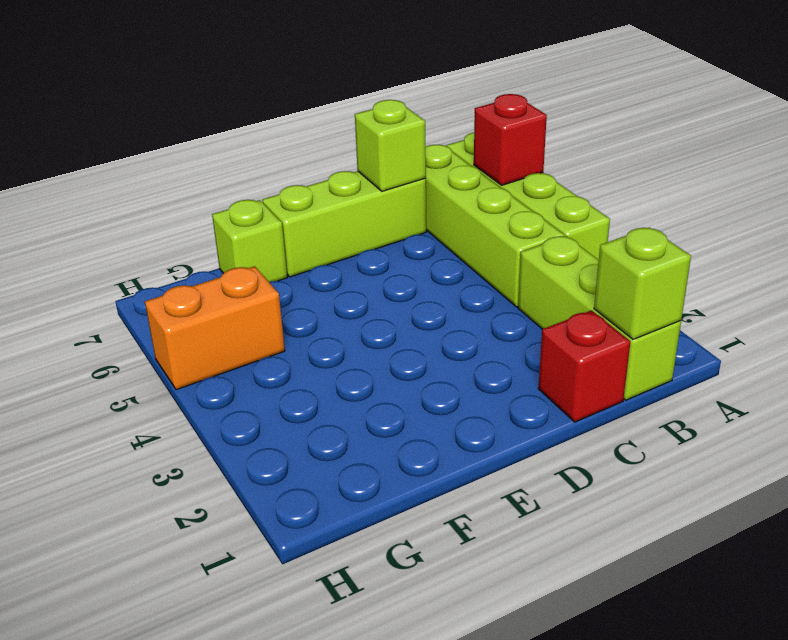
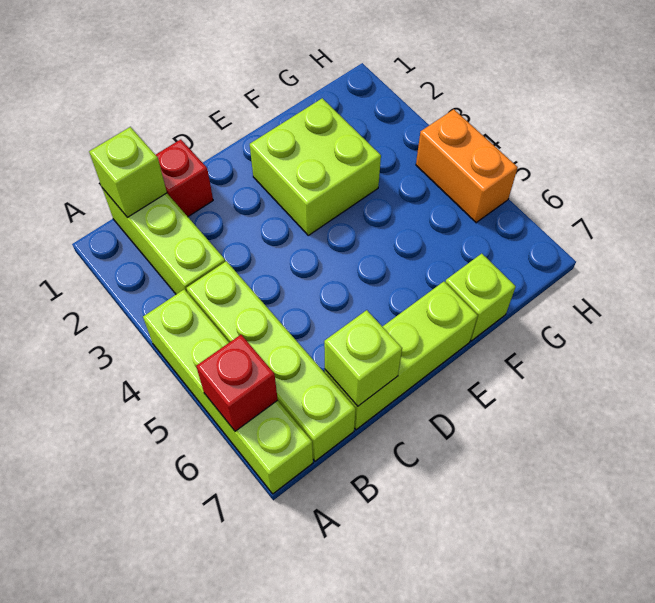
none -> lime 2x2 brick [250,98,381,235]
orange 1x2 brick [145,266,285,390] -> orange 1x2 brick turned to [416,109,518,223]

